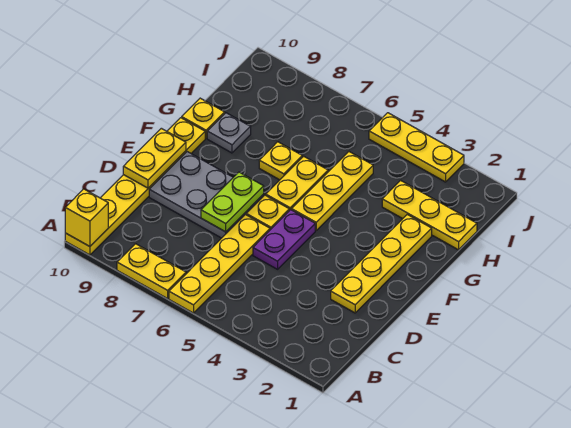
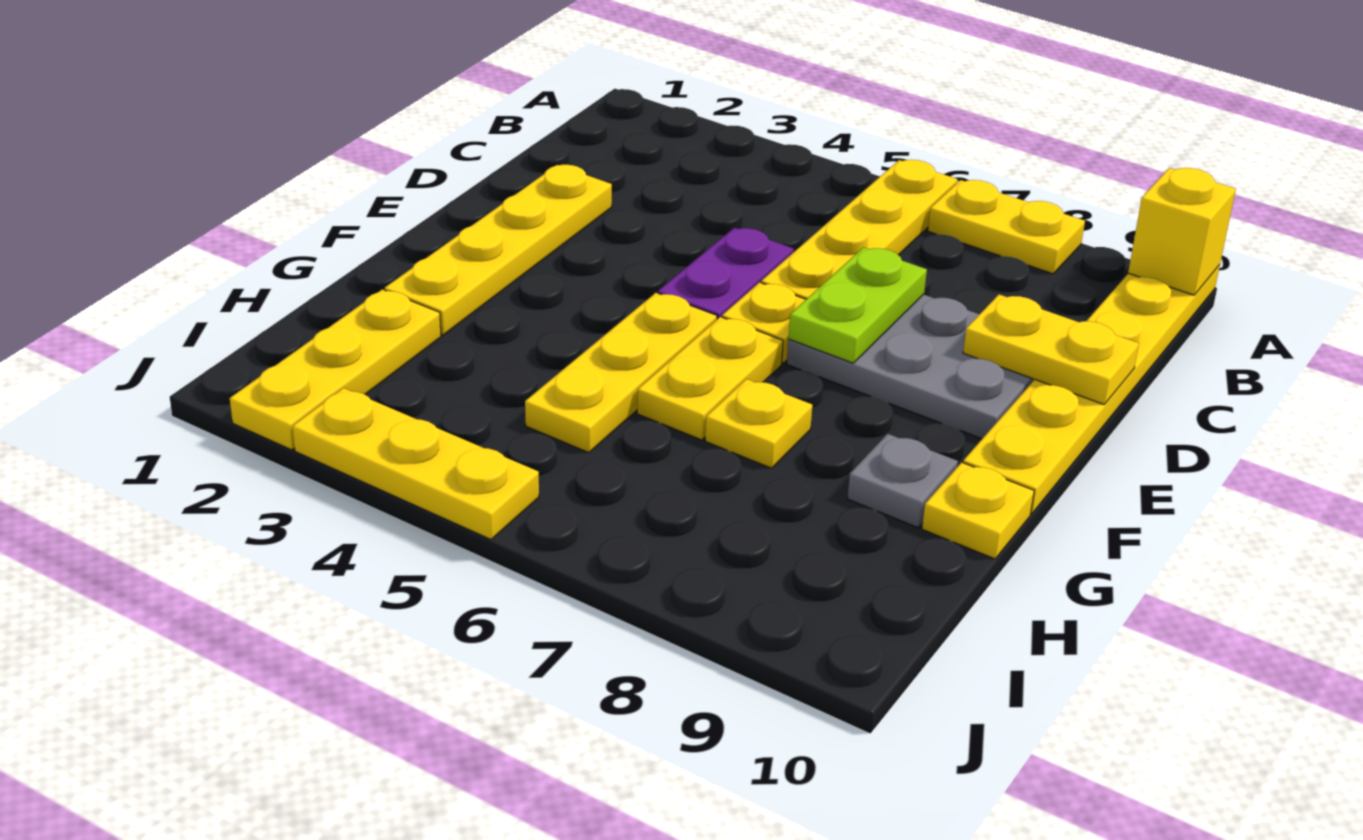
yellow 1x2 plate [123,128,186,188] -> yellow 1x2 plate turned to [963,295,1139,404]
yellow 1x3 plate [382,180,477,250] -> yellow 1x3 plate turned to [230,289,441,450]

